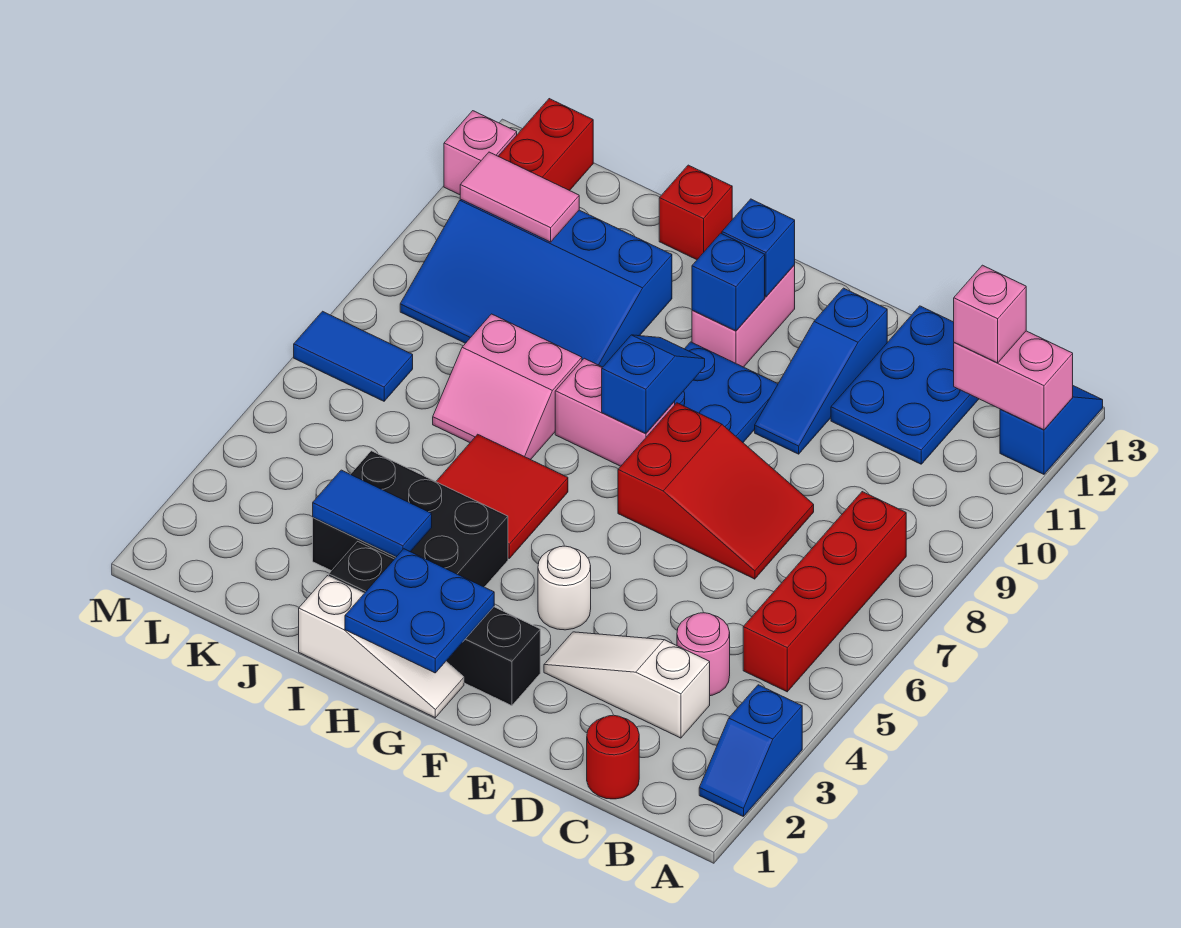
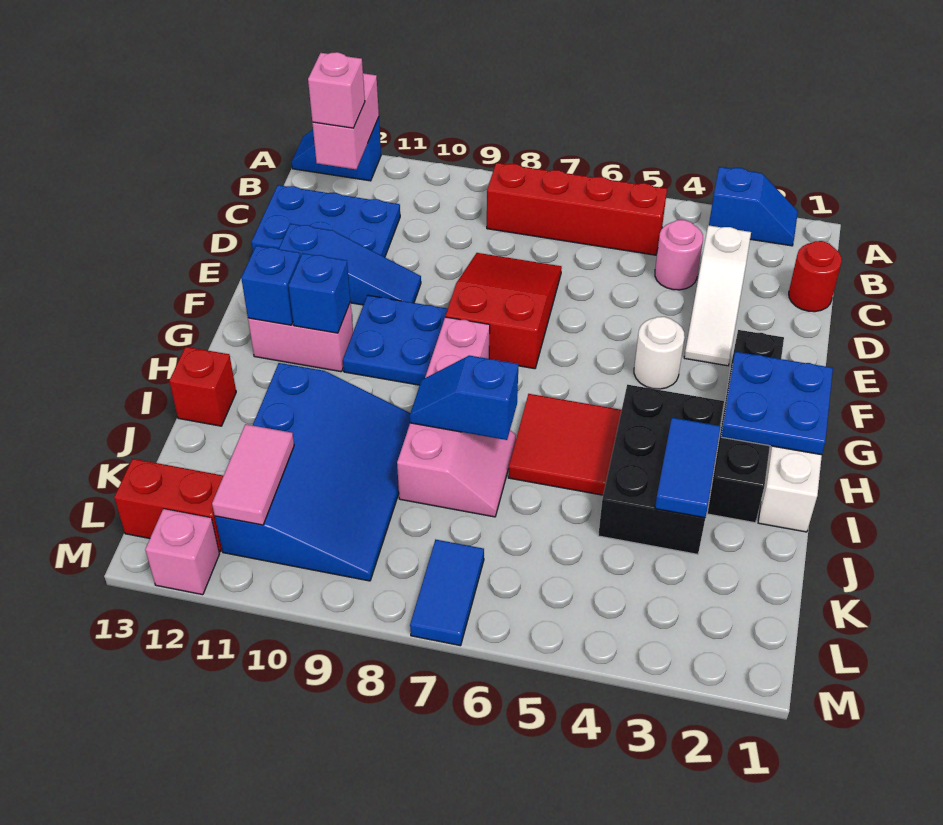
blue 1x2 slope [602,335,705,434] -> blue 1x2 slope moved to [410,356,519,440]

